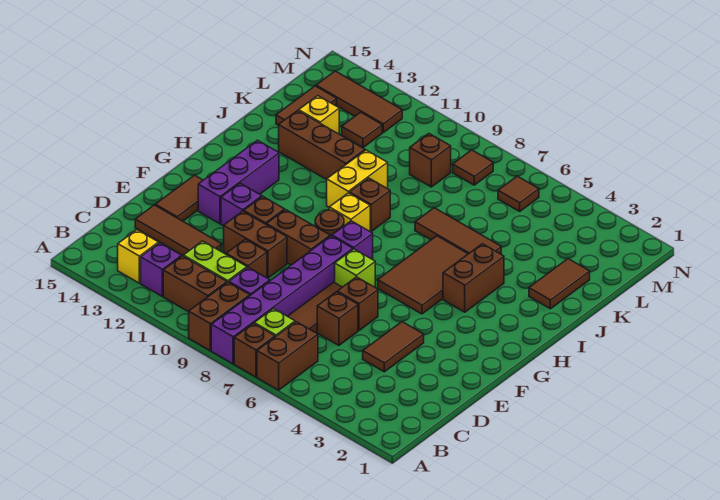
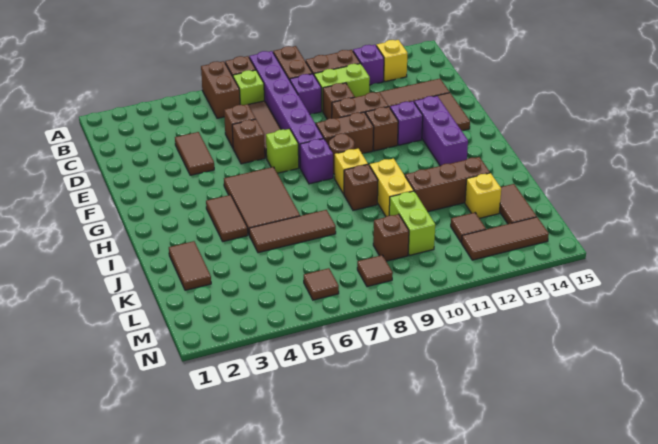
brown 1x2 brick [443,244,504,312] -> brown 1x2 tile [206,195,248,242]
none -> lime 1x2 brick [389,191,435,255]

